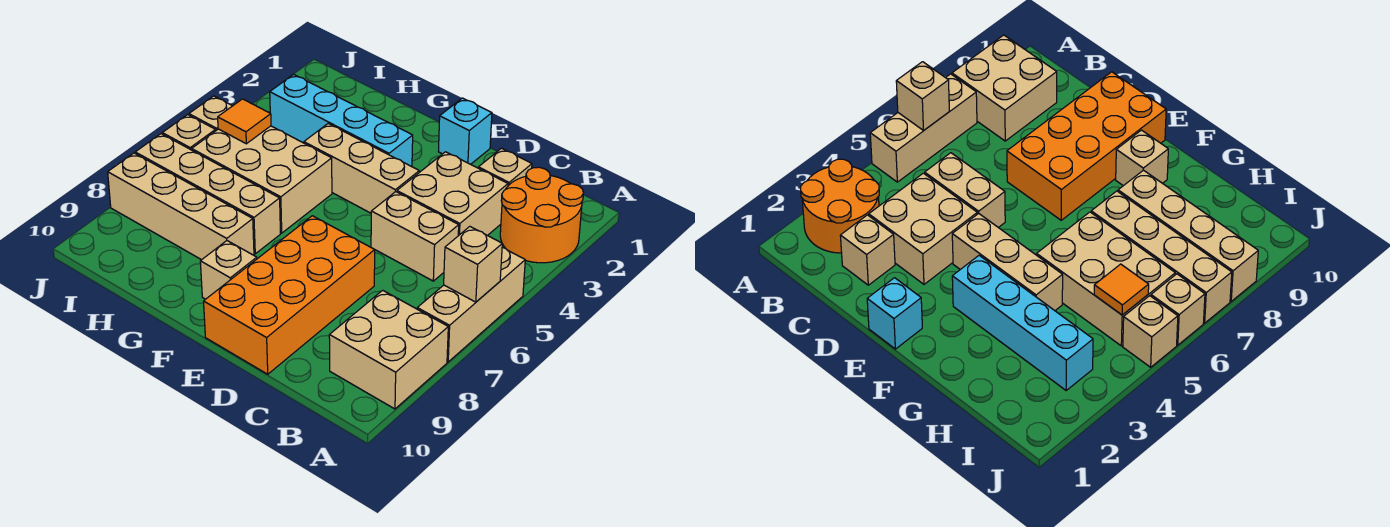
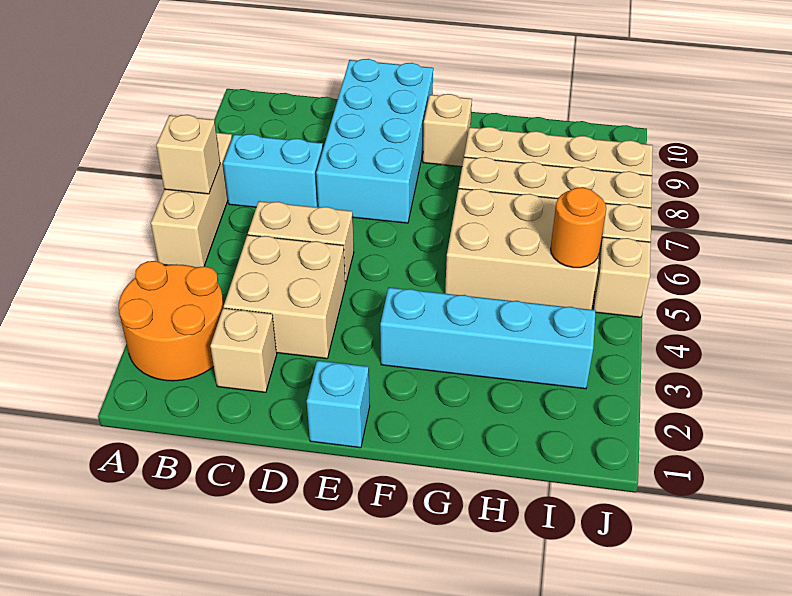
tan 2x2 brick [329,290,448,409] -> none
none -> cyan 1x2 brick [223,134,323,207]
orange 2x4 brick [204,216,375,374] -> cyan 2x4 brick [316,59,433,223]
tan 1x3 brick [304,124,419,213] -> none
orange 1x1 tile [218,99,271,144] -> orange 1x1 round brick [551,187,606,268]

